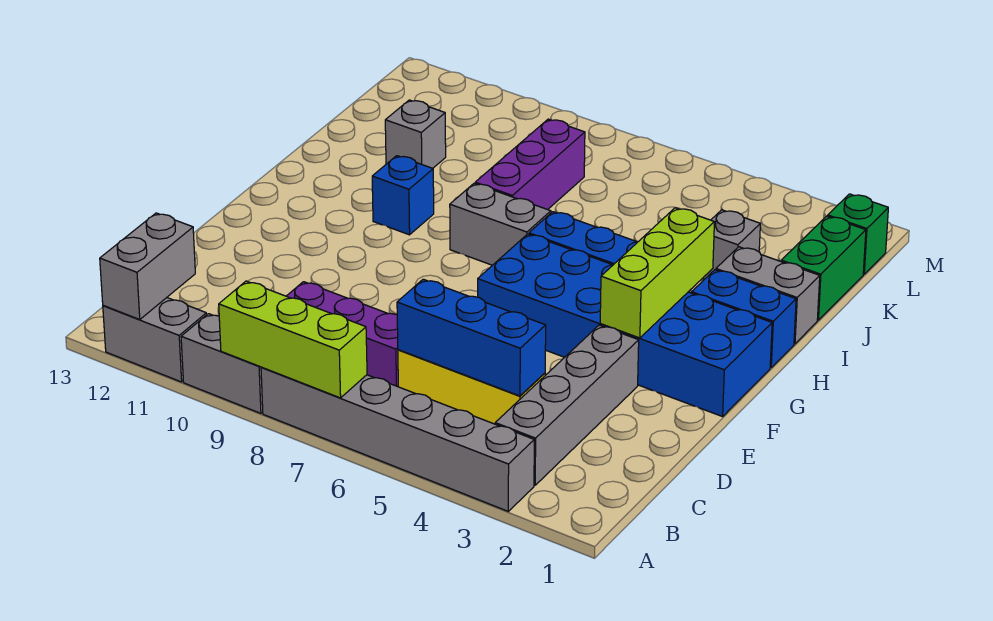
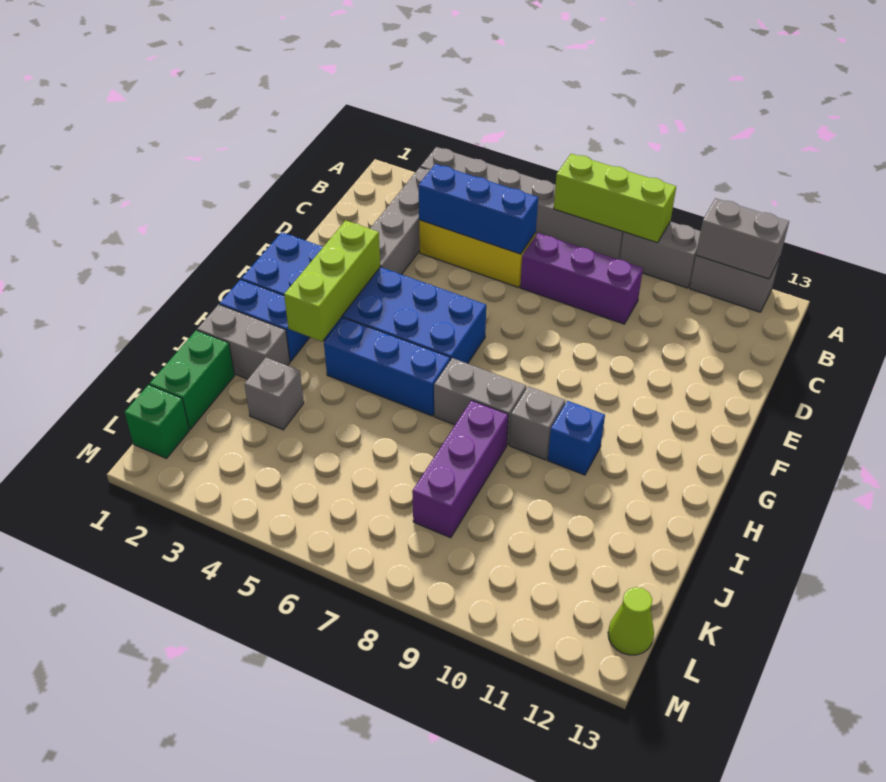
grey 1x2 brick [100,213,195,320] -> grey 1x2 brick turned to [696,198,789,279]
grey 1x1 brick [385,100,446,168] -> grey 1x1 brick moved to [509,386,565,460]
none -> lime 1x1 cone [608,587,654,655]

